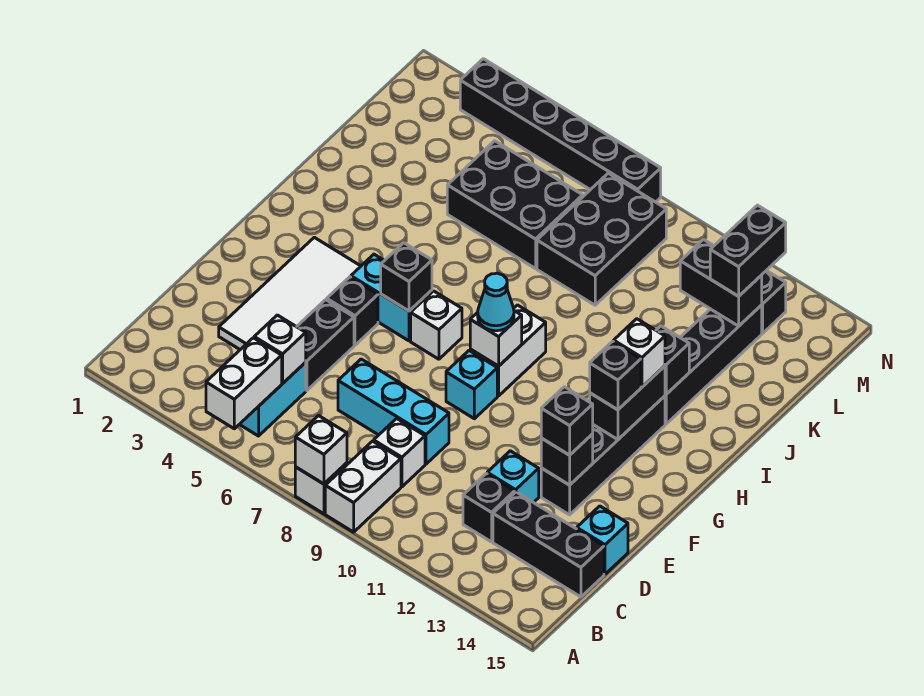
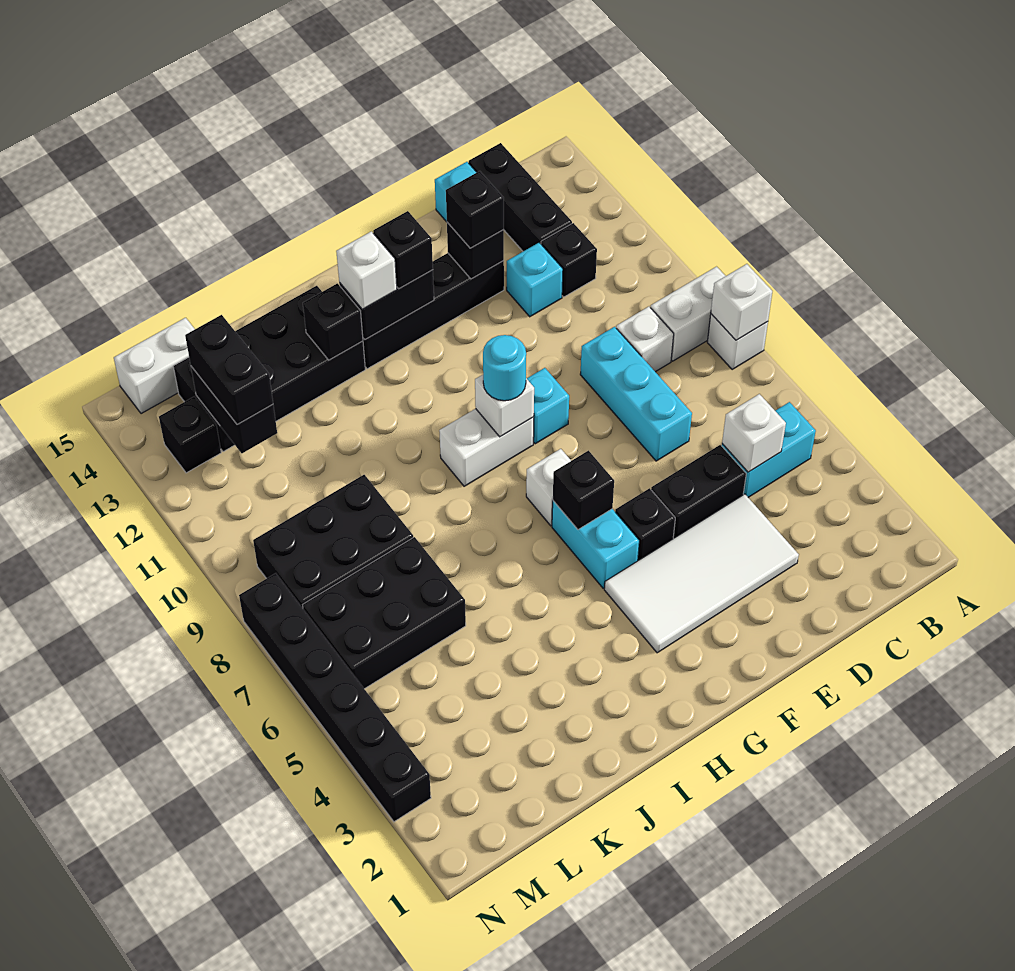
white 1x2 brick [206,338,282,429] -> white 1x2 brick moved to [114,318,195,414]
cyan 1x1 cone [478,273,514,331] -> cyan 1x1 round brick [483,335,526,401]
black 1x4 brick [665,305,762,424] -> black 2x4 brick [173,286,365,452]
black 2x3 brick [447,141,583,269] -> black 2x3 brick turned to [303,537,466,689]
black 1x2 brick [710,205,786,296] -> black 1x2 brick turned to [185,315,273,425]

